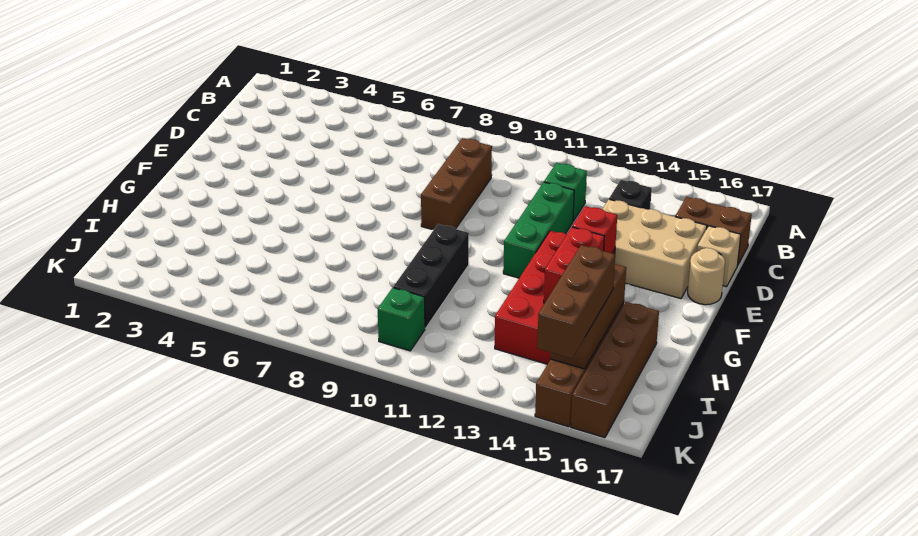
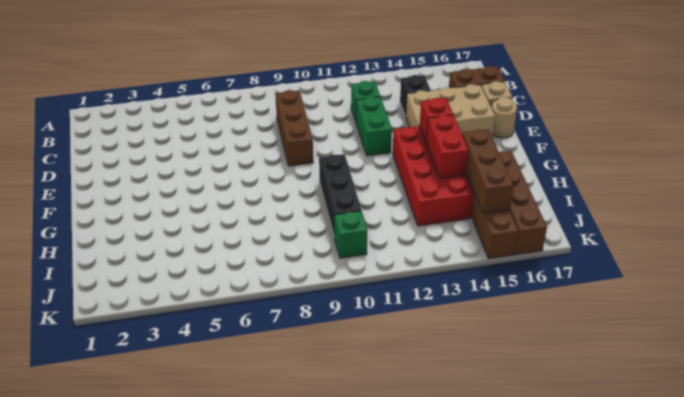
green 1x3 brick [503,182,574,278] -> green 1x2 brick [356,97,392,156]
brown 1x3 brick [537,245,615,359] -> none

